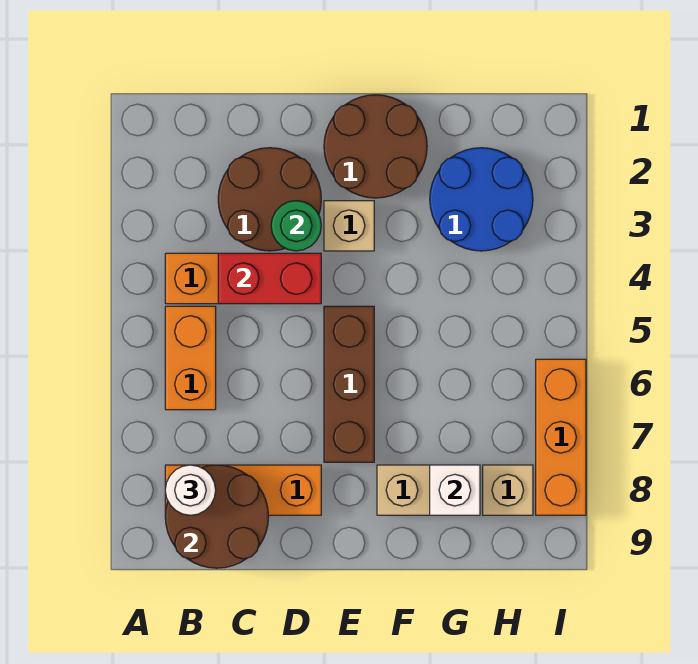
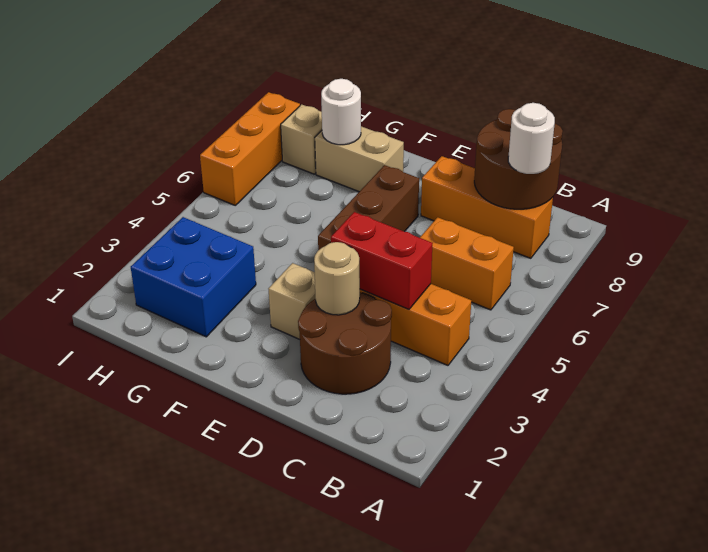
orange 1x2 brick [165,306,216,410] -> orange 1x2 brick turned to [420,217,514,310]
green 1x1 round brick [271,201,321,251] -> tan 1x1 round brick [314,242,360,315]
brown 2x2 round brick [324,95,427,198] -> none
blue 2x2 round brick [430,148,533,251] -> blue 2x2 brick [131,217,256,337]
white 1x1 brick [430,465,480,515] -> white 1x1 round brick [321,79,361,145]

